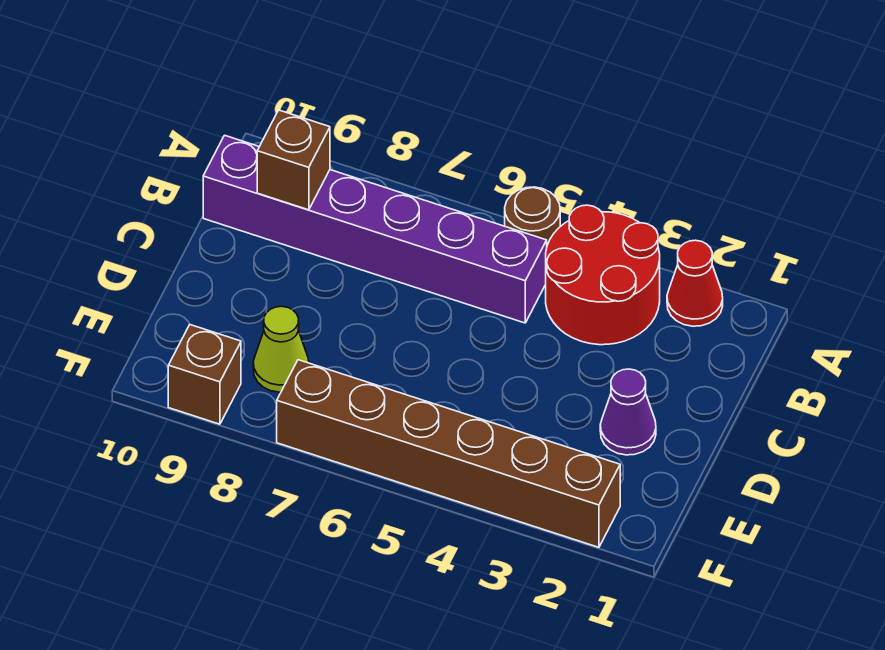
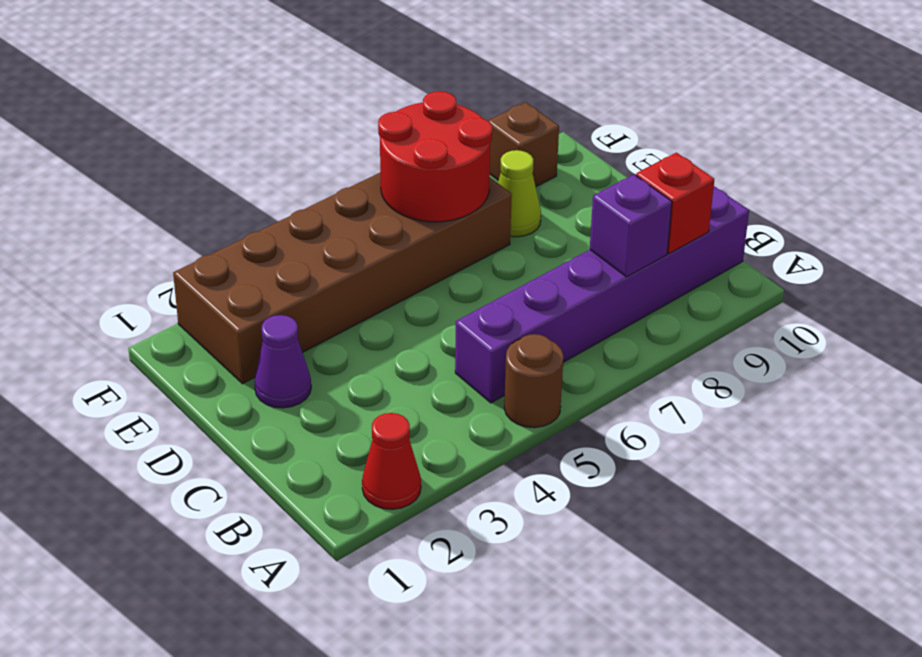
red 2x2 round brick [546,205,660,345] -> red 2x2 round brick moved to [378,91,492,222]
none -> purple 1x1 brick [590,175,672,277]
brown 1x1 brick [257,110,330,210] -> red 1x1 brick [636,153,714,254]
brown 1x6 brick [277,360,620,547] -> brown 2x6 brick [173,173,512,384]

